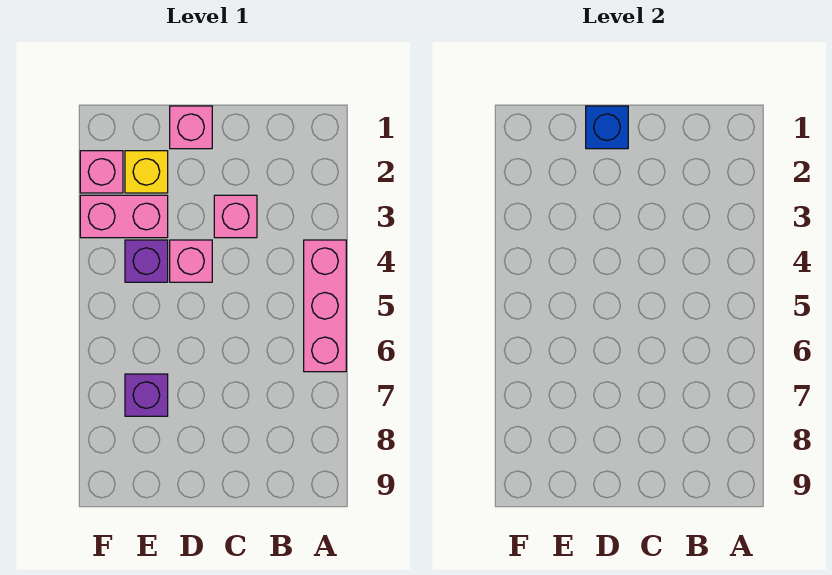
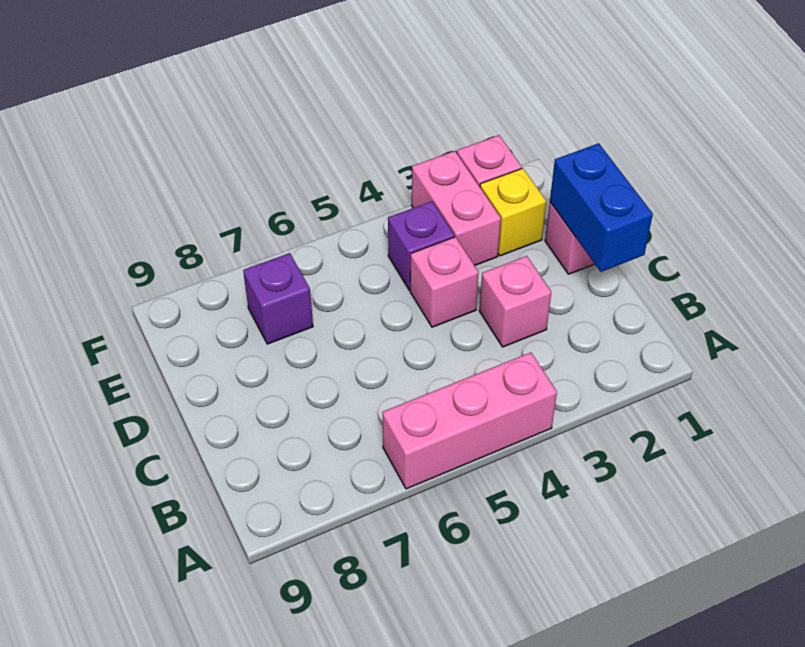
blue 1x1 brick [586,106,628,149] -> blue 1x2 brick [550,143,653,272]

